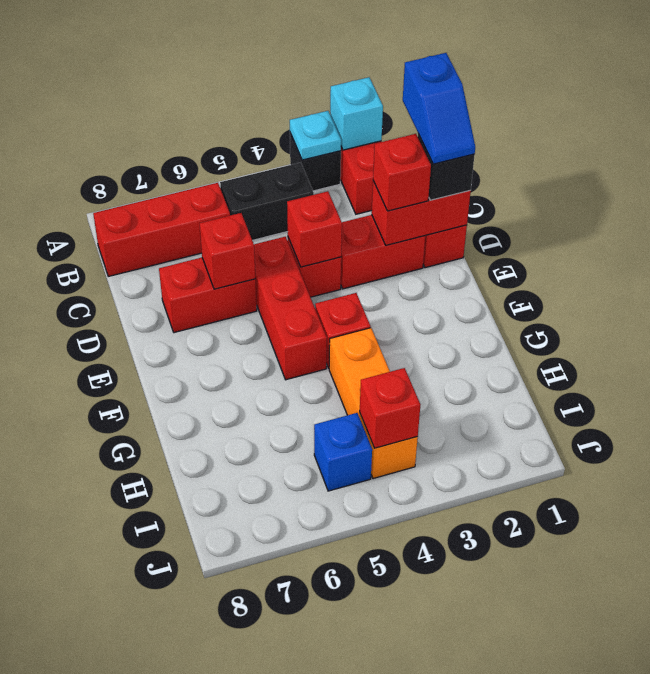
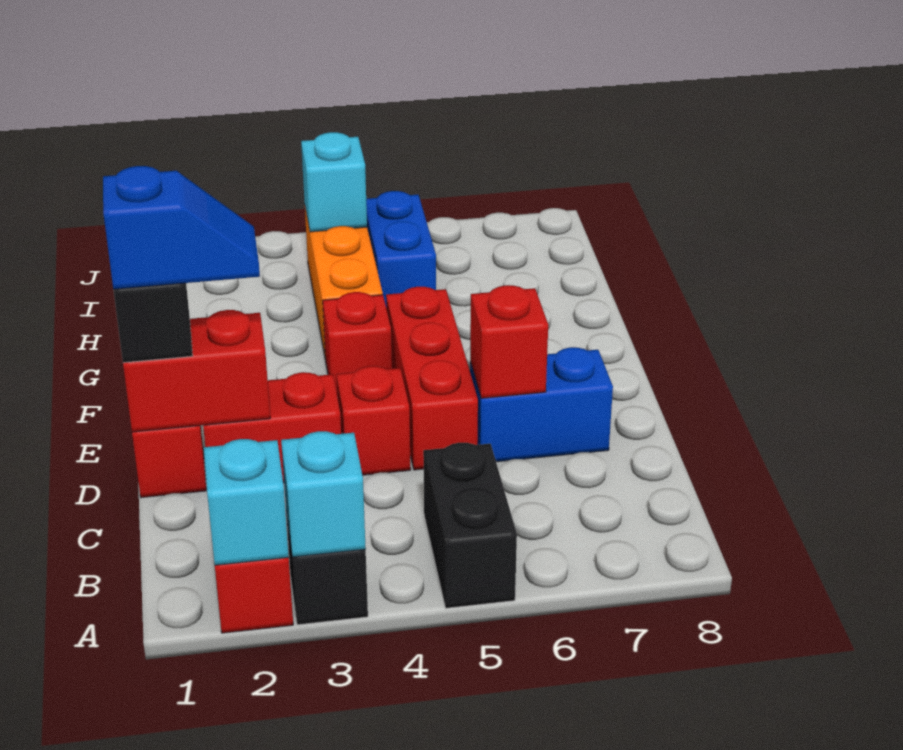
cyan 1x1 plate [290,111,341,160] -> cyan 1x1 brick [281,431,366,557]
black 1x2 brick [220,162,314,240] -> black 1x2 brick turned to [423,443,517,608]
red 1x3 brick [93,183,230,276] -> none
blue 1x2 slope [403,53,475,164] -> blue 1x2 slope turned to [103,166,260,289]
red 1x1 brick [373,134,431,211] -> none
red 1x1 brick [287,191,342,267] -> none
red 1x2 brick [159,258,257,333] -> blue 1x2 brick [470,347,613,462]
red 1x1 brick [360,368,420,448] -> cyan 1x1 brick [301,132,367,232]
blue 1x1 brick [314,413,372,491] -> blue 1x2 brick [366,191,436,305]

